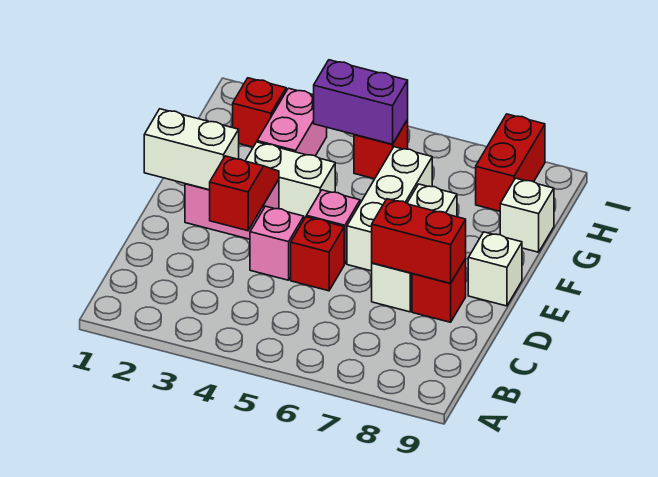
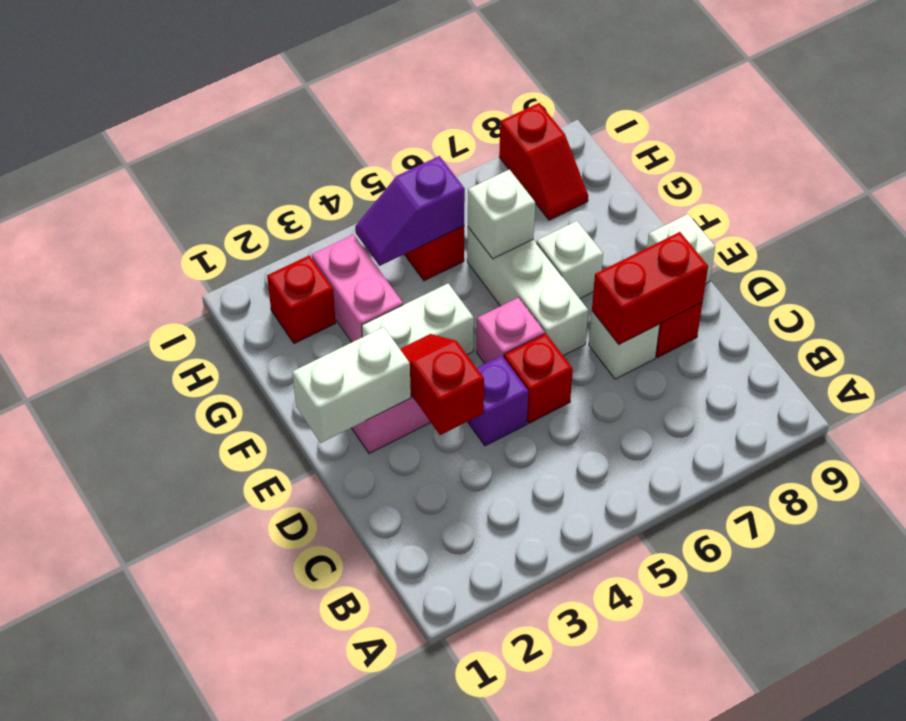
pink 1x1 brick [250,206,304,280] -> purple 1x1 brick [467,356,528,446]
white 1x1 brick [500,178,554,252] -> white 1x1 brick moved to [468,169,535,259]
purple 1x2 brick [314,60,408,144] -> purple 1x2 slope [355,156,465,266]
red 1x2 brick [476,114,545,211] -> red 1x2 slope [499,103,588,220]

